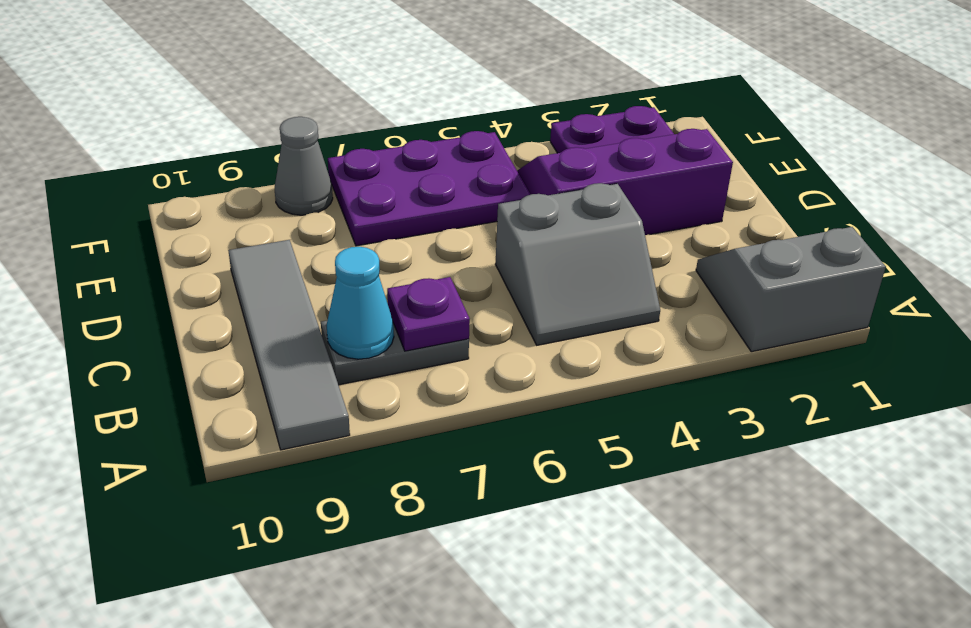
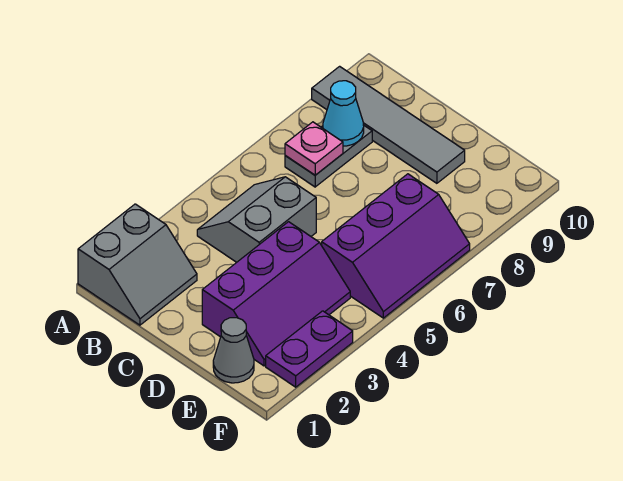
purple 1x1 plate [387,277,470,351] -> pink 1x1 plate [285,122,343,175]
purple 2x3 plate [328,131,531,246] -> purple 2x3 slope [322,174,470,318]
grey 1x1 cone [275,117,333,215] -> grey 1x1 cone moved to [213,318,254,383]

